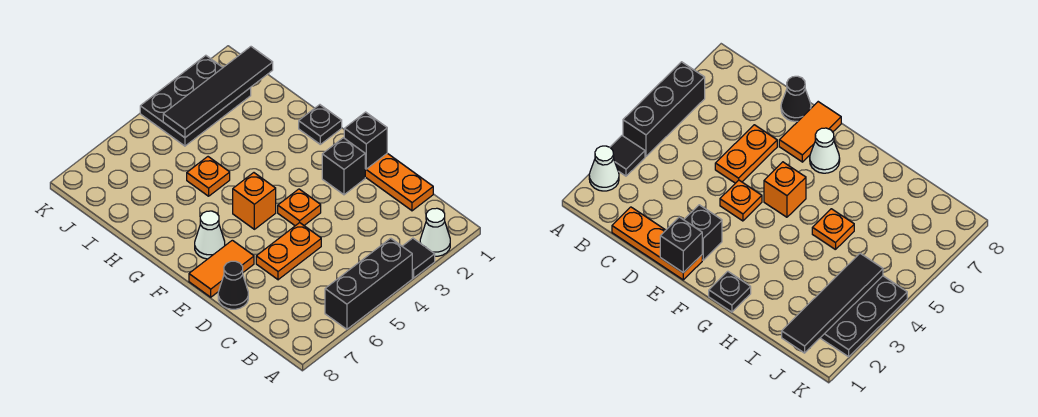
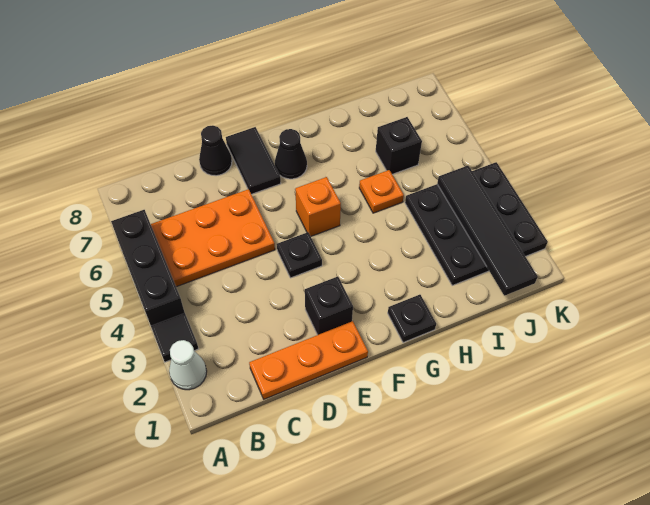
orange 1x2 plate [256,223,321,280] -> orange 2x3 plate [151,189,275,287]
black 1x1 brick [344,112,387,169] -> black 1x1 brick moved to [376,117,422,174]
orange 1x1 plate [278,189,321,226] -> black 1x1 plate [277,232,322,278]
orange 1x2 tile [189,240,254,297] -> black 1x2 tile [226,127,281,194]
white 1x1 cone [195,211,225,259] -> black 1x1 cone [275,129,307,179]
black 2x3 plate [140,55,251,146] -> black 3x3 plate [405,162,548,285]

